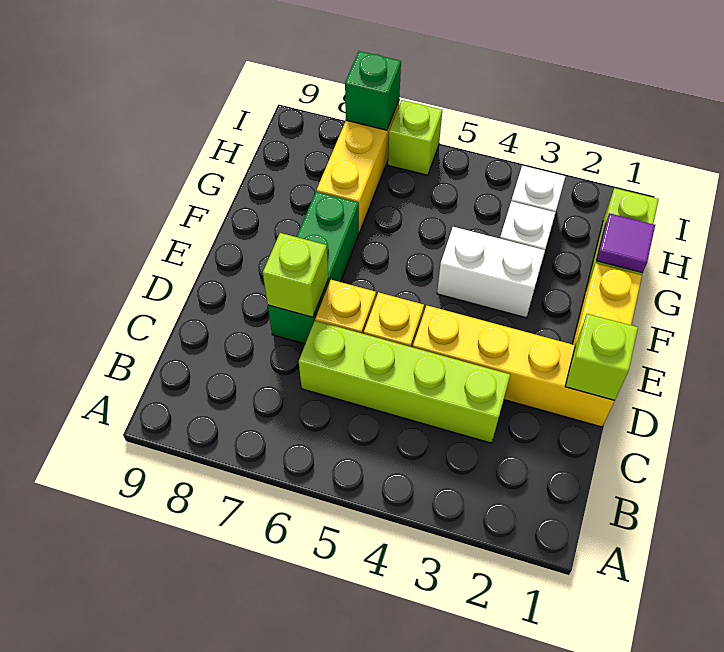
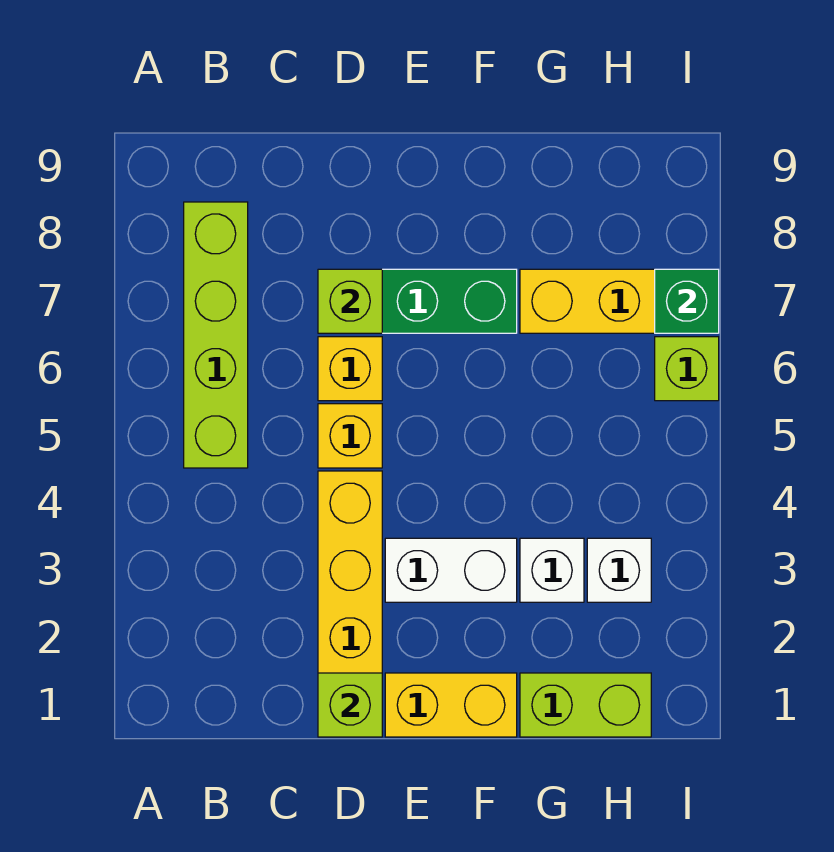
lime 1x4 brick [299,321,510,443] -> lime 1x4 brick moved to [184,202,248,468]
white 1x2 brick [437,227,545,318] -> white 1x2 brick turned to [385,538,517,602]
purple 1x1 tile [596,213,655,273] -> none

